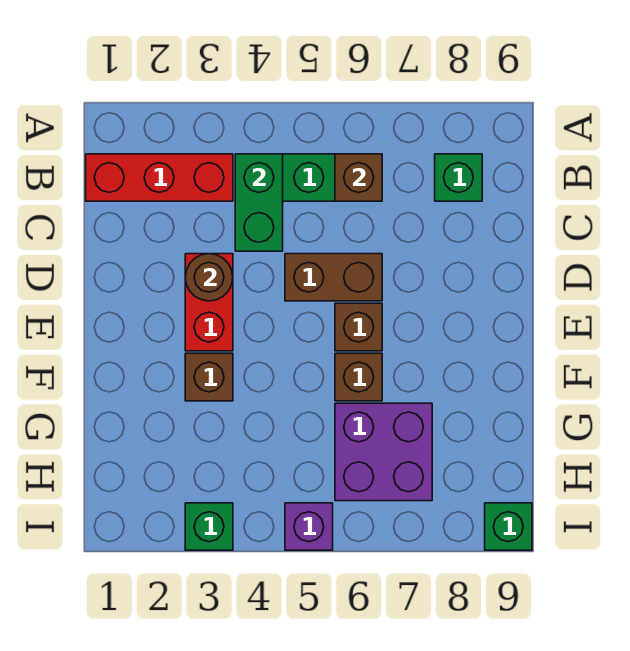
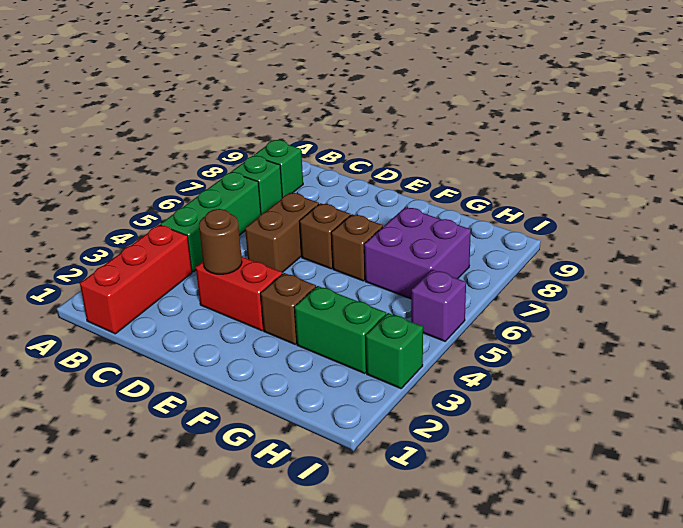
green 1x2 brick [235,154,283,251] -> green 1x2 brick moved to [294,286,386,374]
brown 1x1 brick [335,154,382,201] -> none
green 1x1 brick [485,503,532,550] -> green 1x1 brick moved to [232,156,282,214]

